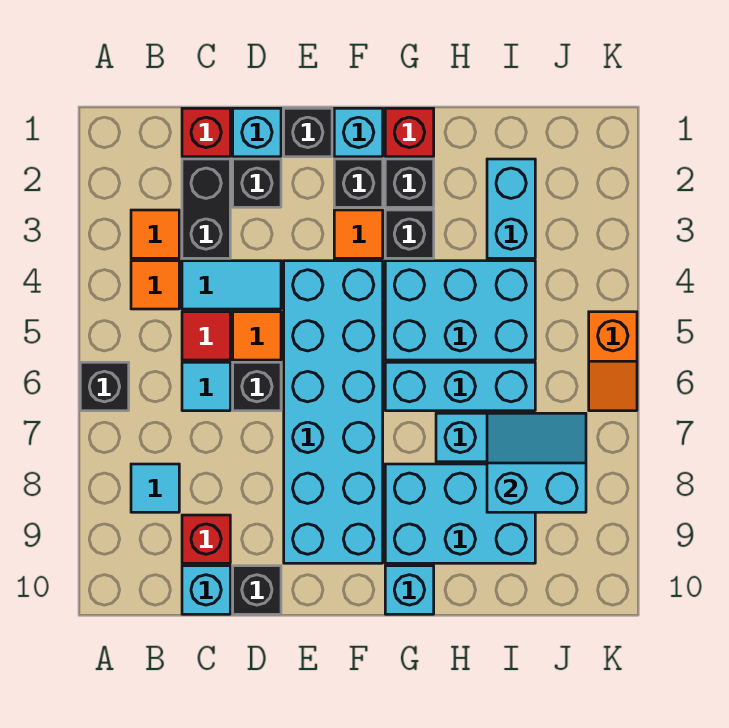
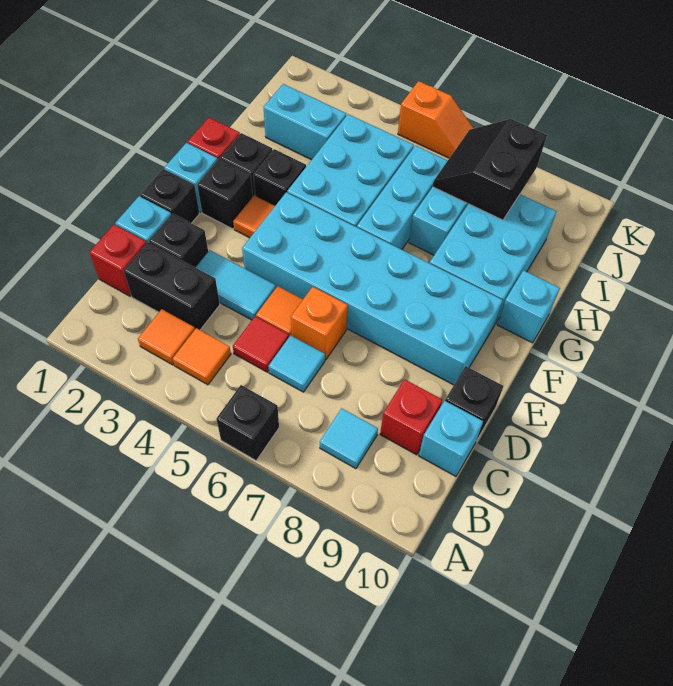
cyan 1x2 tile [182,261,281,309] -> cyan 1x2 tile turned to [195,250,276,320]
black 1x1 brick [233,362,281,411] -> orange 1x1 brick [291,287,348,360]
cyan 2x2 slope [487,413,586,512] -> black 2x2 slope [433,119,547,220]

